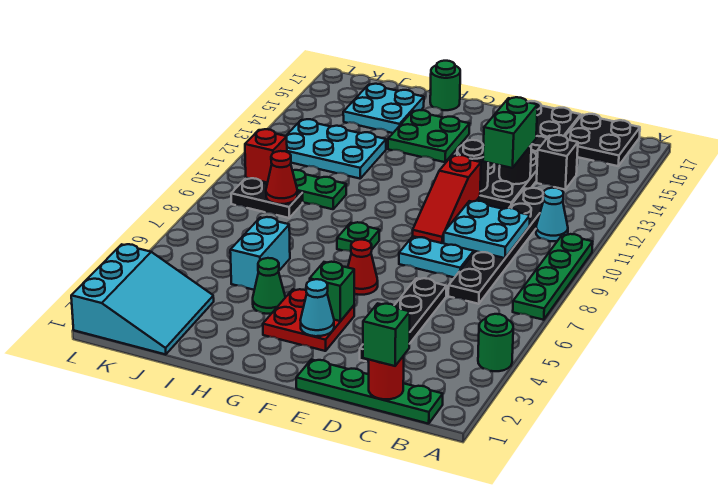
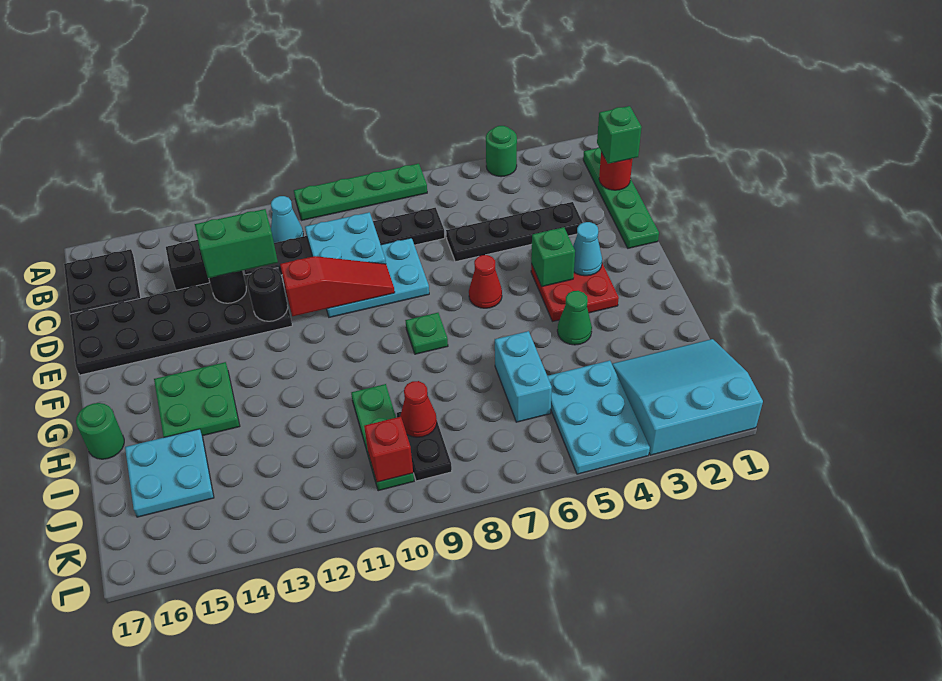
cyan 1x2 brick [230,217,290,290] -> cyan 1x2 brick turned to [495,331,552,422]
cyan 2x3 plate [286,119,386,179] -> cyan 2x3 plate moved to [548,360,650,474]

